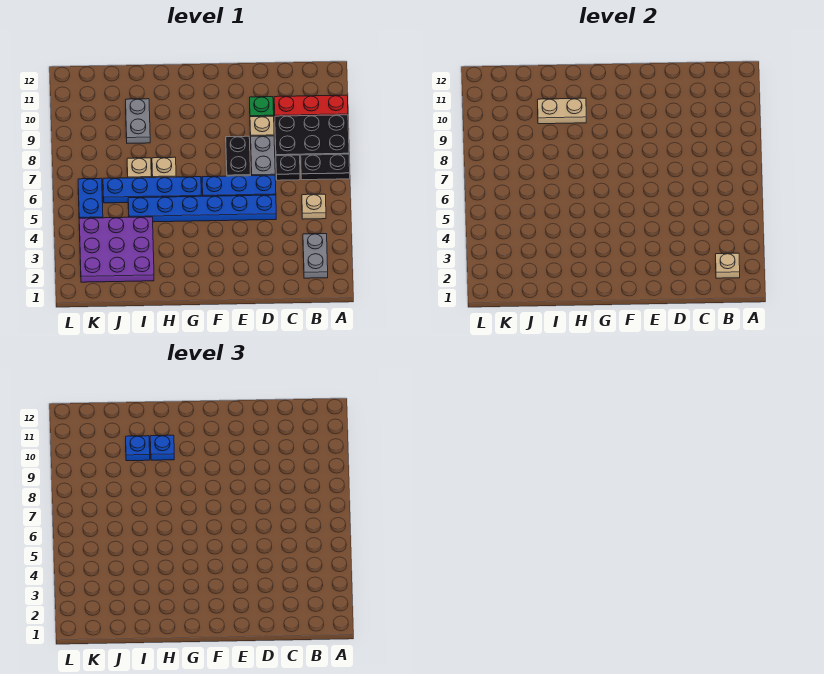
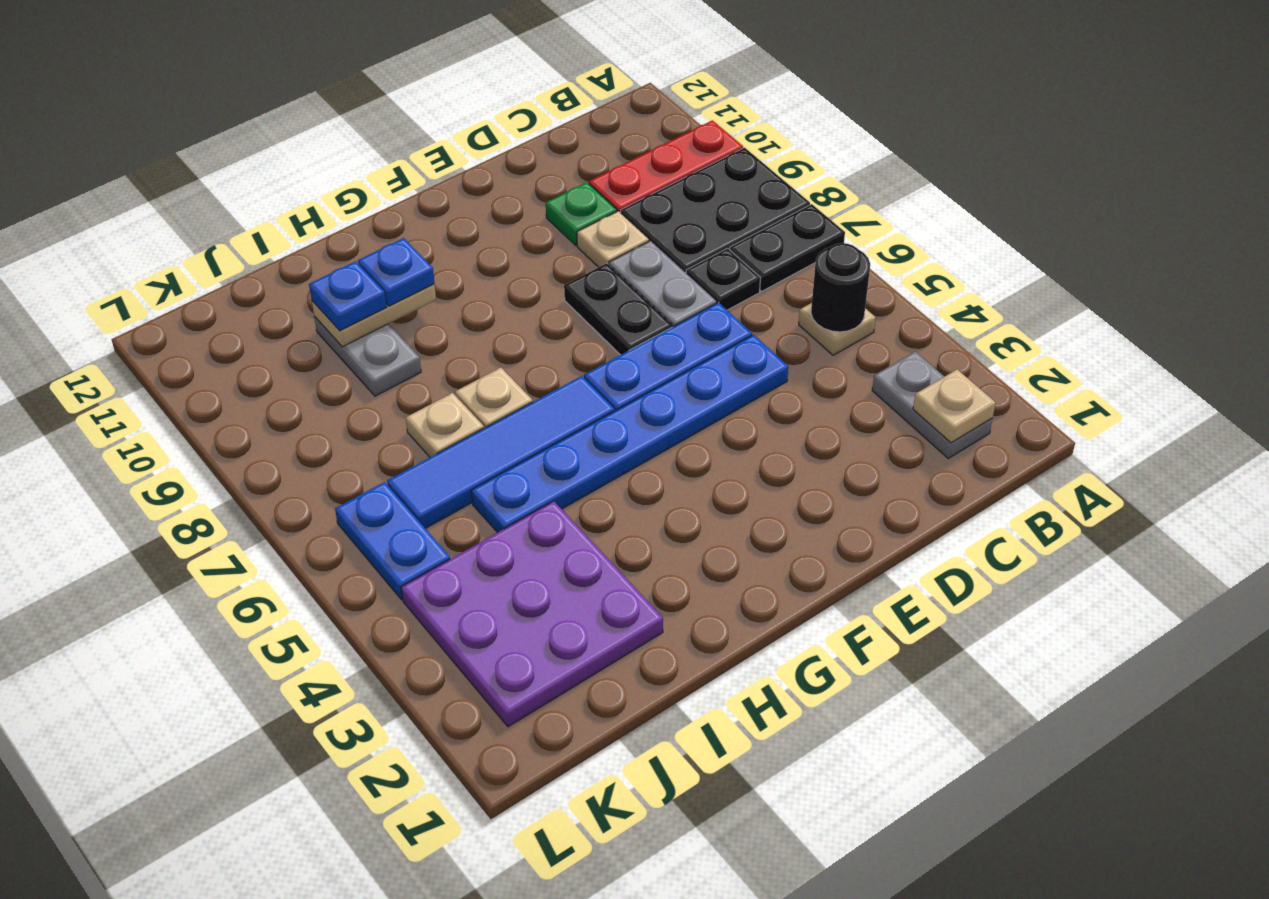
none -> black 1x1 round brick [811,243,870,332]
blue 1x4 plate [103,177,202,203] -> blue 1x4 tile [387,376,615,528]

